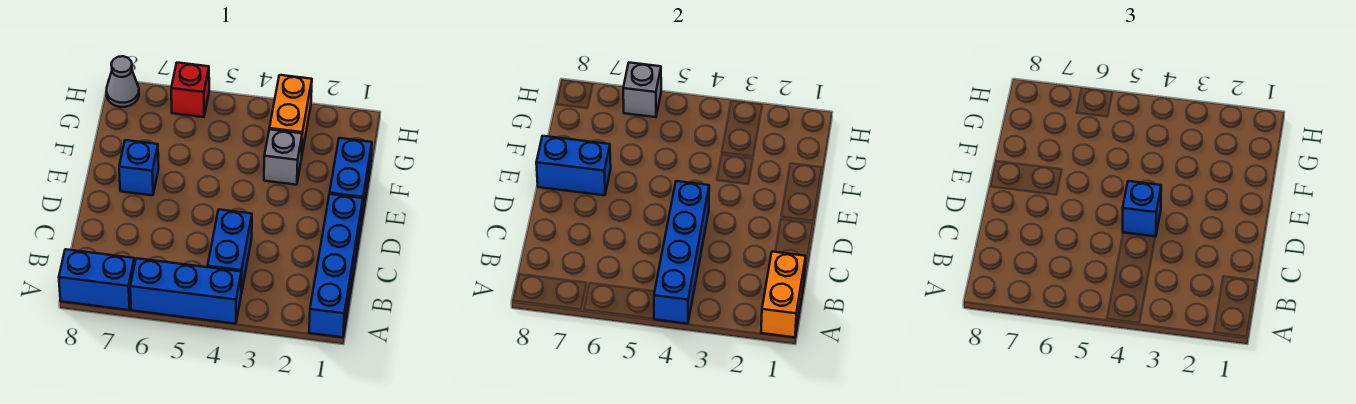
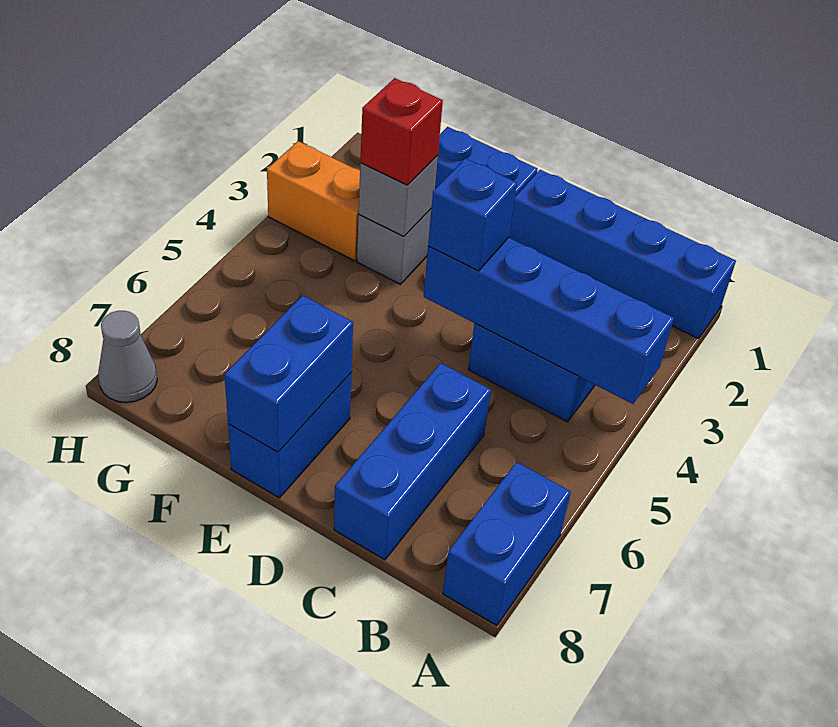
orange 1x2 brick [761,252,806,337] -> none
blue 1x3 brick [130,258,241,324] -> blue 1x3 brick moved to [334,363,491,560]
blue 1x1 brick [119,140,159,195] -> blue 1x2 brick [228,373,351,498]
red 1x1 brick [171,63,209,117] -> red 1x1 brick moved to [360,78,443,185]
grey 1x1 brick [623,63,661,117] -> grey 1x1 brick moved to [359,155,438,237]

